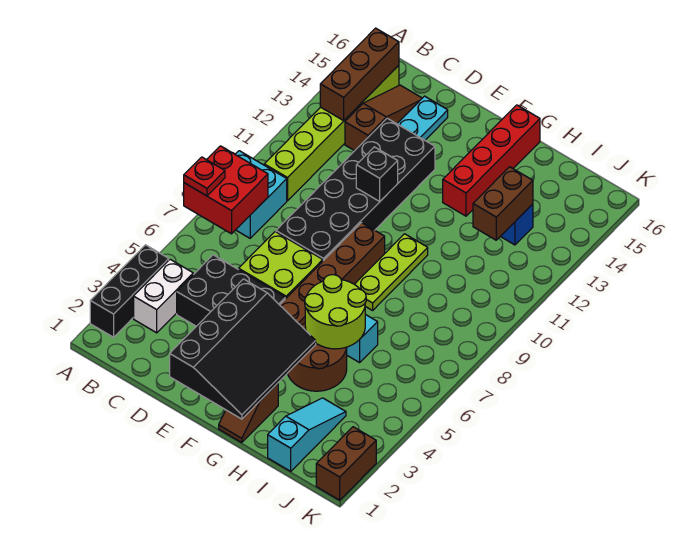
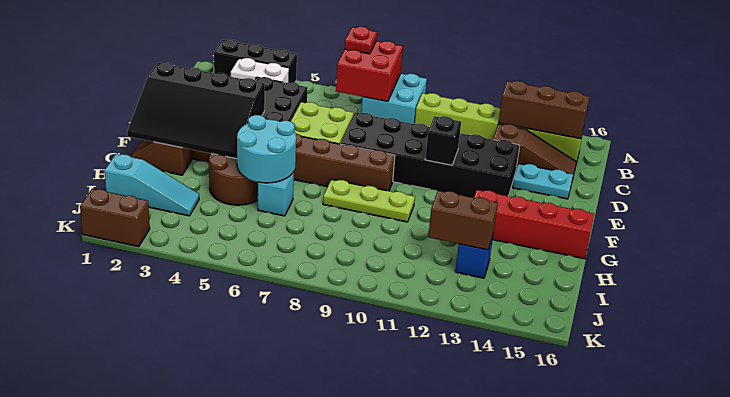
lime 2x2 round brick [305,275,366,349] -> cyan 2x2 round brick [237,115,296,183]

